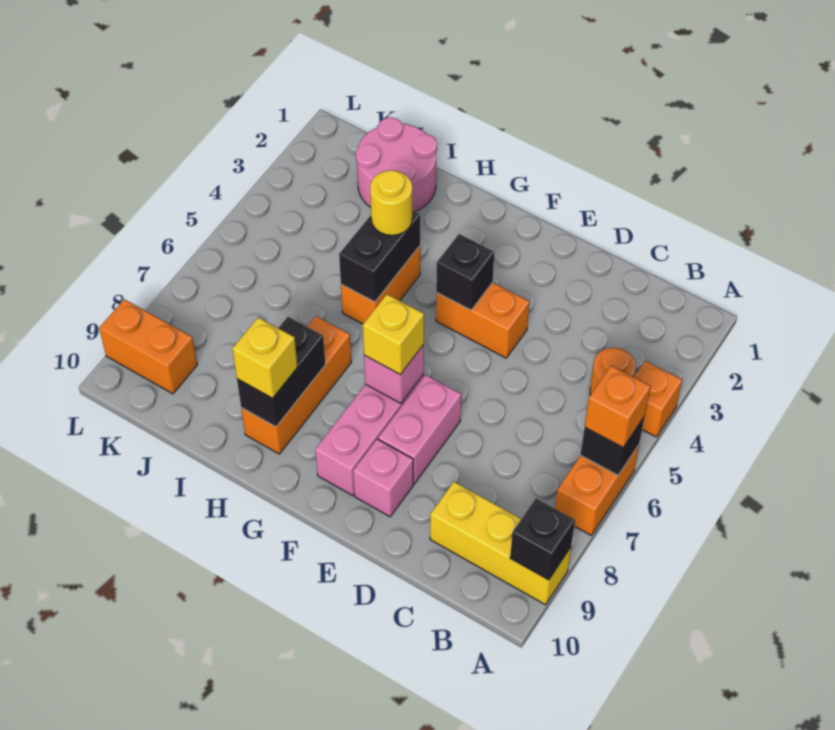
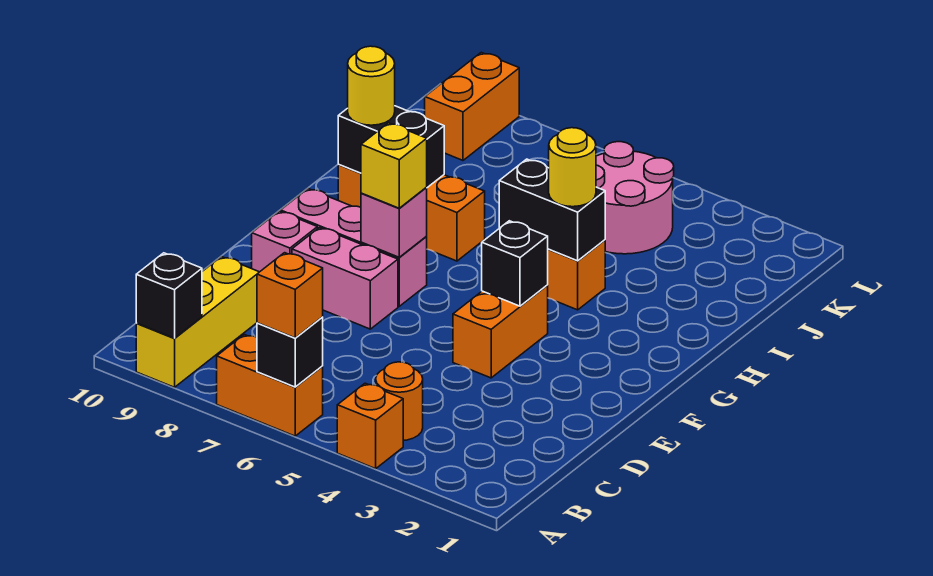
yellow 1x1 brick [232,317,298,398] -> yellow 1x1 round brick [348,46,395,125]
pink 2x2 round brick [356,117,437,212] -> pink 2x2 round brick moved to [596,142,674,254]

